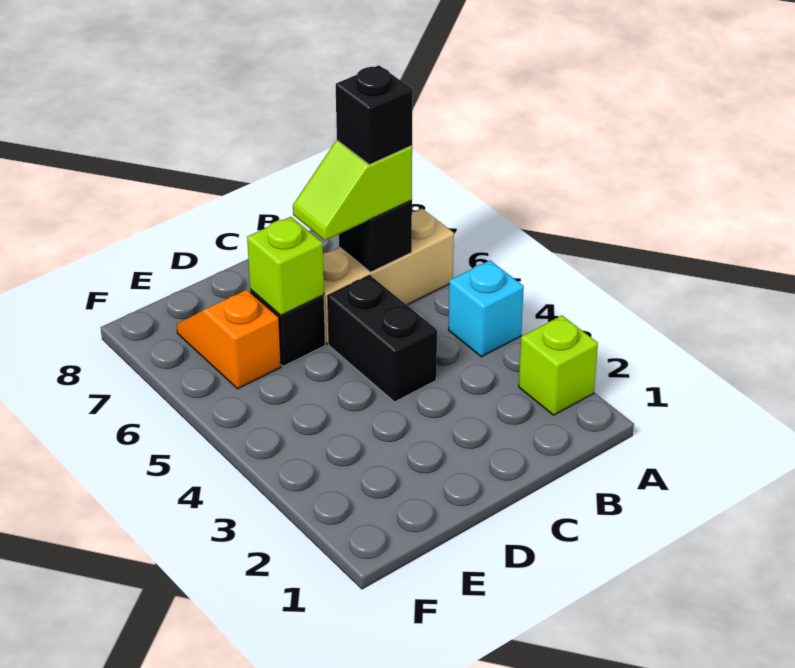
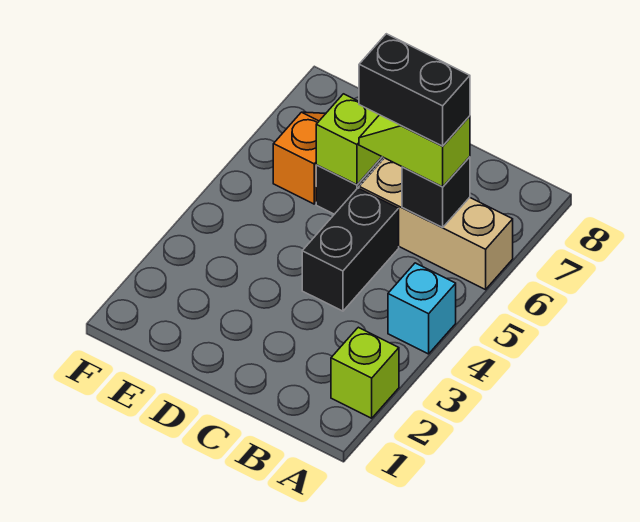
black 1x1 brick [336,65,413,165] -> black 1x2 brick [359,34,470,146]

